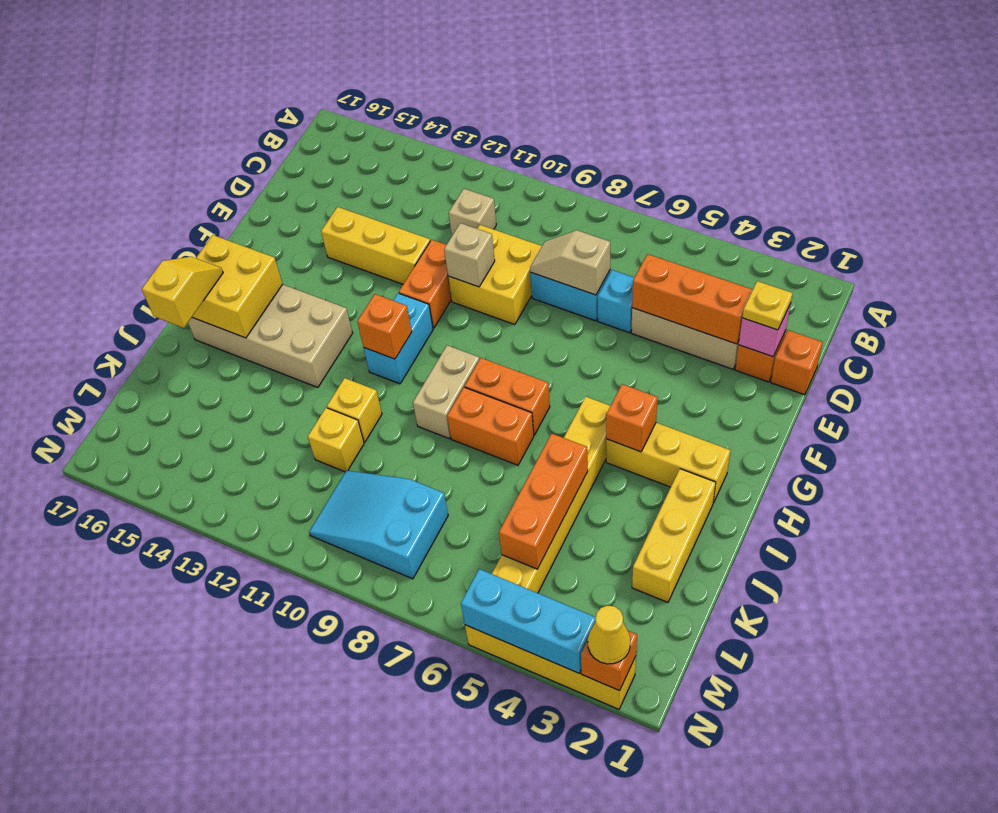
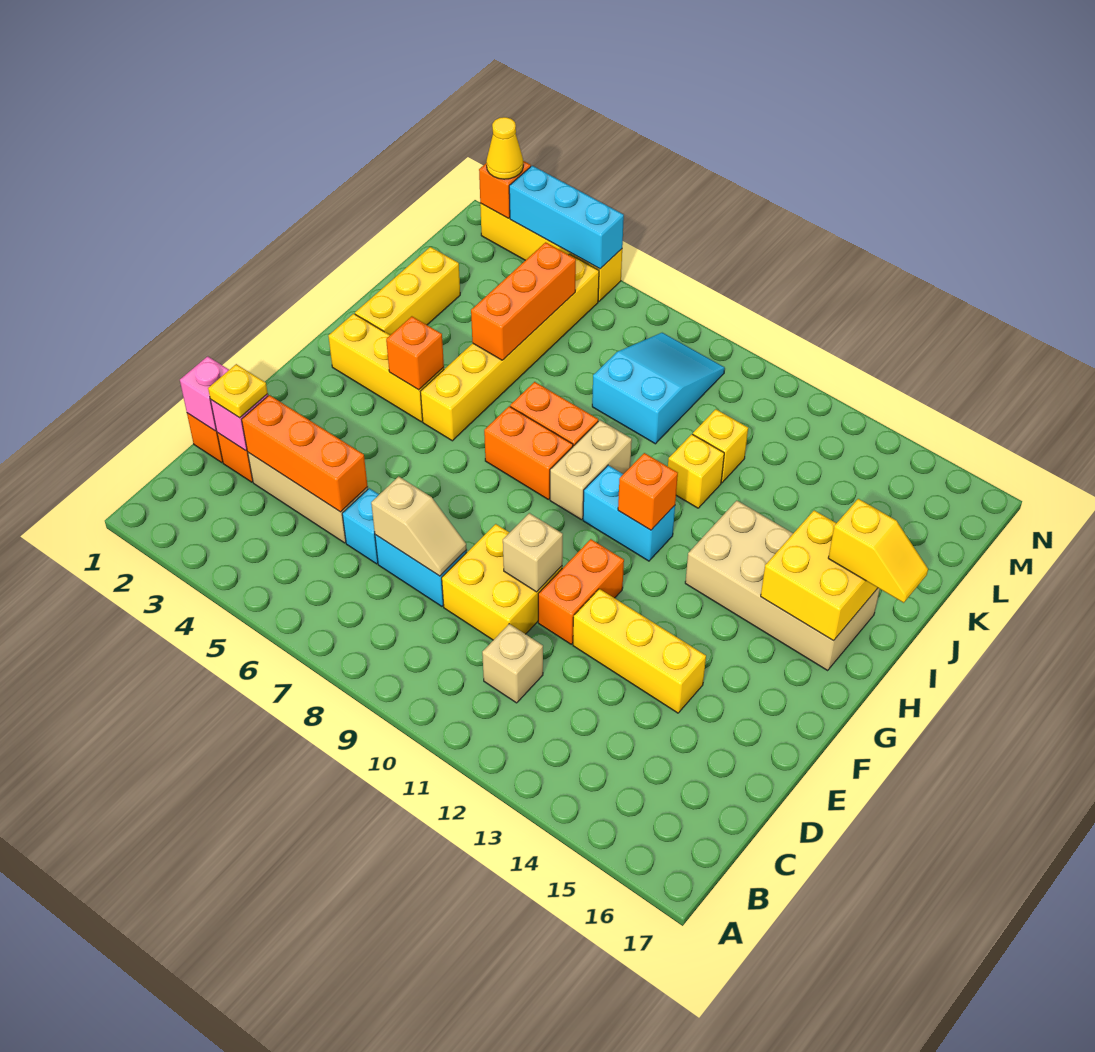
none -> pink 1x1 brick [180,356,229,431]
cyan 1x2 brick [364,293,433,384] -> cyan 1x2 brick turned to [583,465,675,561]
yellow 1x2 slope [142,257,223,328] -> yellow 1x2 slope turned to [828,499,928,603]
cyan 2x3 slope [309,471,448,579] -> cyan 2x3 slope turned to [592,333,725,444]

